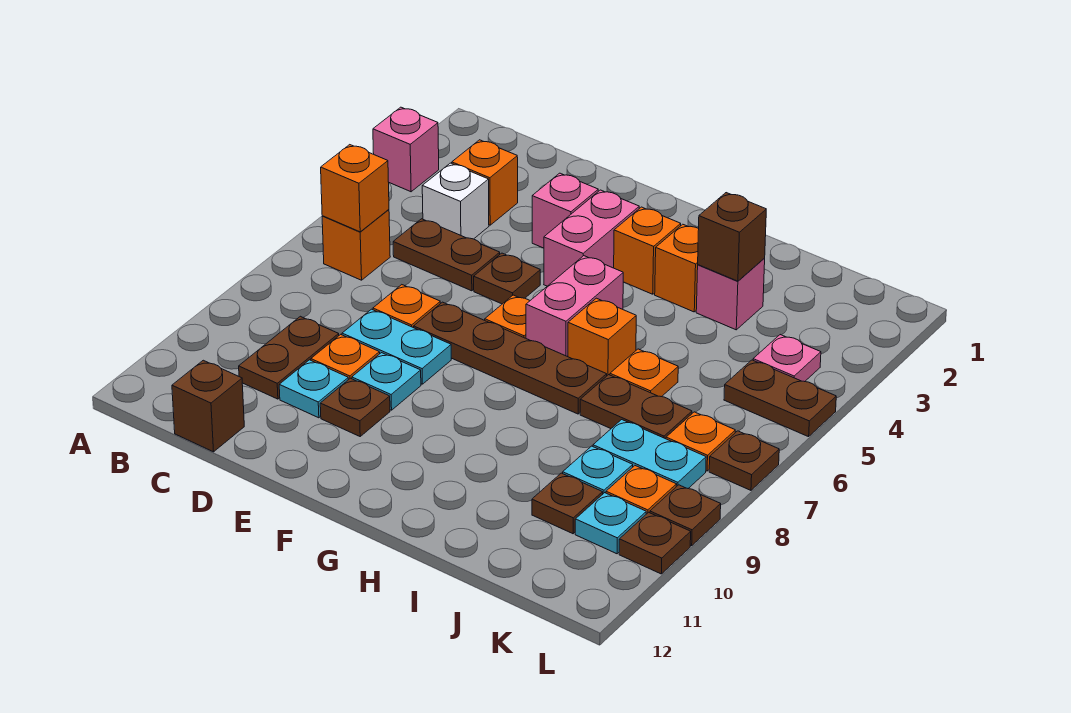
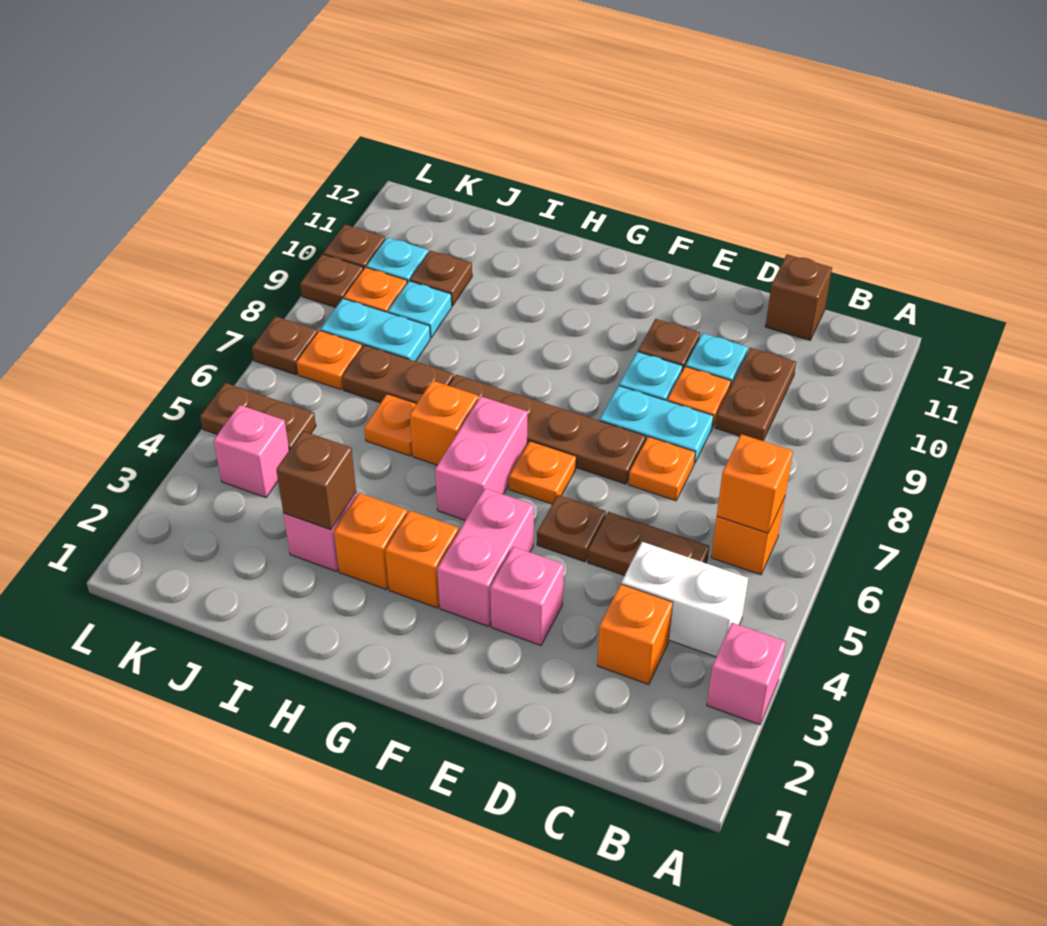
white 1x1 brick [422,163,489,239] -> white 1x2 brick [621,542,748,657]
pink 1x1 plate [753,335,821,382] -> pink 1x1 brick [213,405,289,498]

